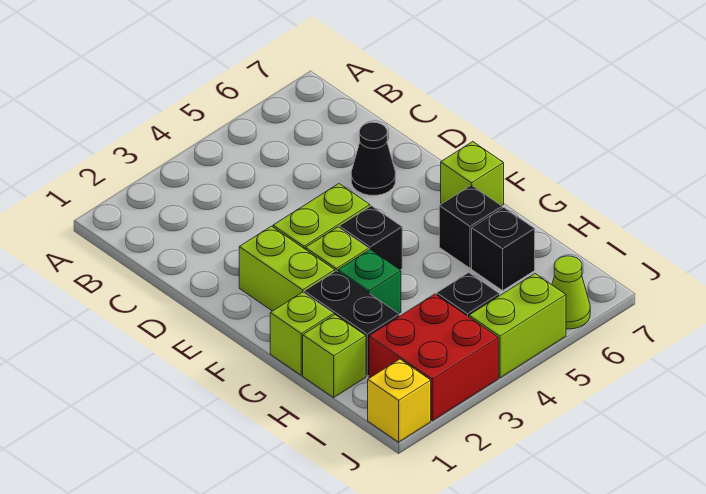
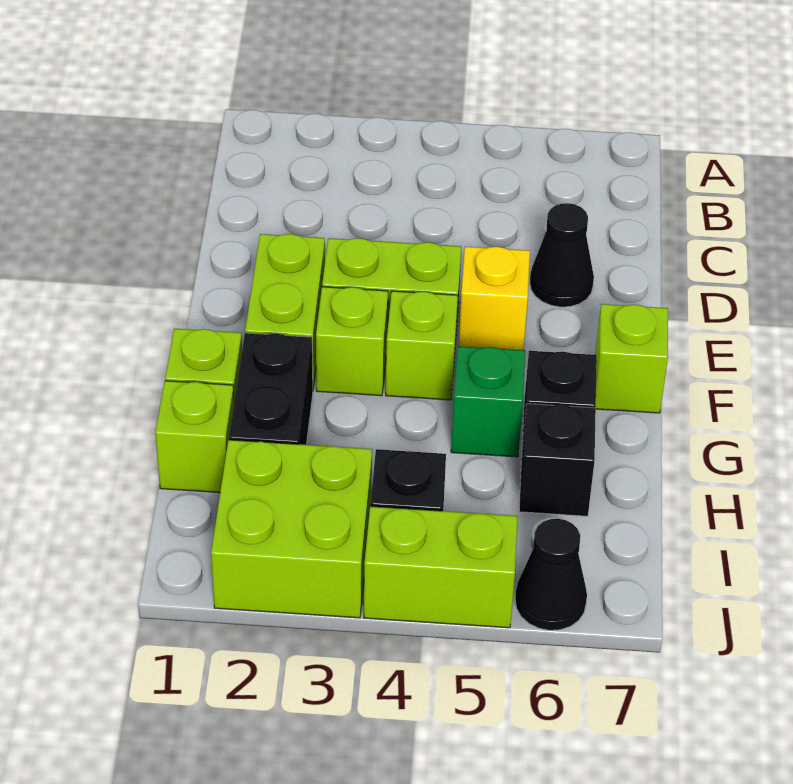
black 1x1 brick [339,206,402,270] -> lime 1x1 brick [386,291,458,400]
green 1x1 brick [338,250,401,313] -> green 1x1 brick moved to [451,346,525,457]
red 2x2 brick [369,294,498,421] -> lime 2x2 brick [211,440,372,618]
yellow 1x1 brick [368,359,431,442] -> yellow 1x1 brick moved to [459,247,530,350]
lime 1x1 cone [552,256,590,329] -> black 1x1 cone [515,519,587,630]

